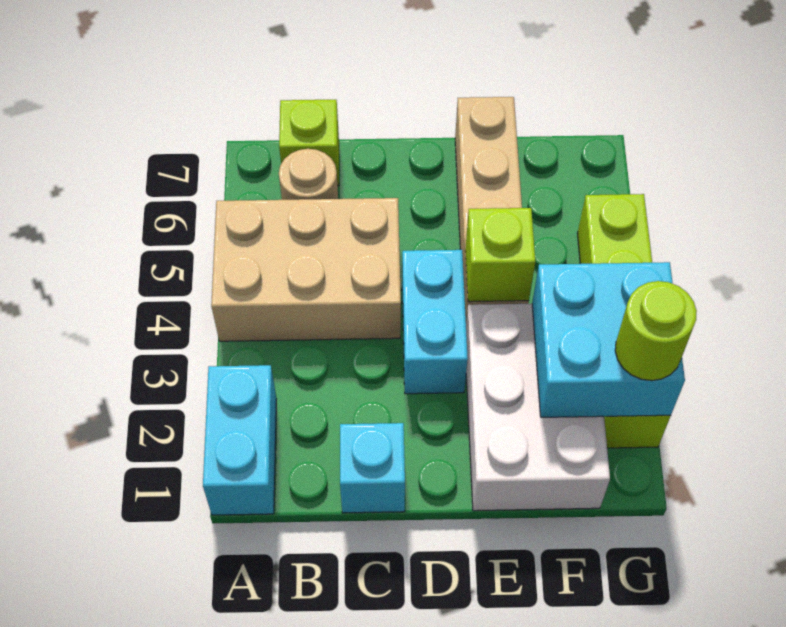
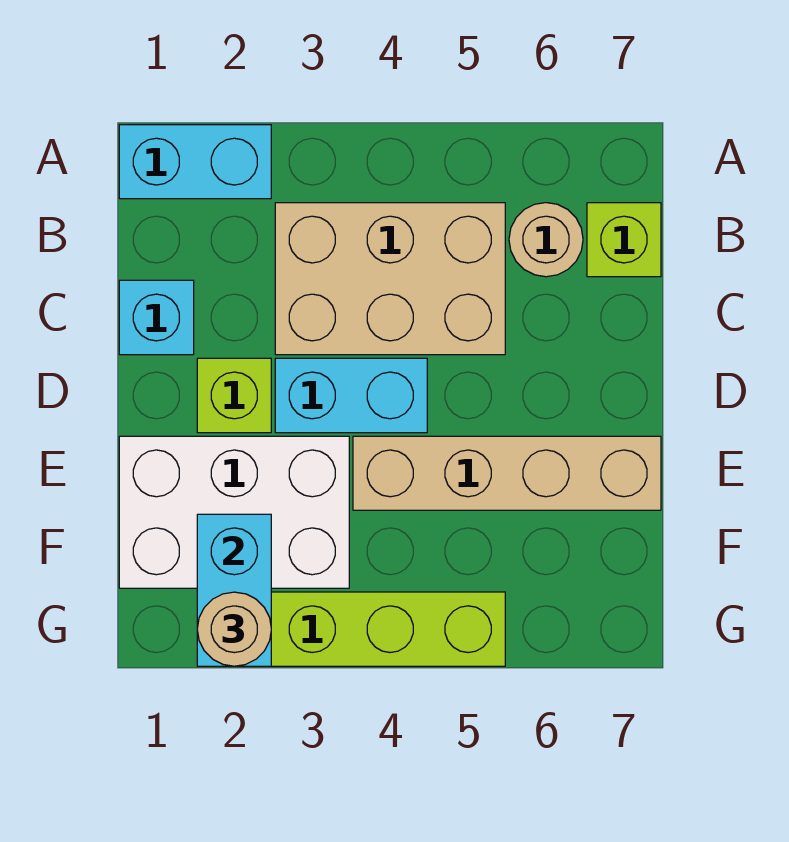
tan 2x3 brick [211,198,401,341] -> tan 2x3 brick turned to [275,203,505,355]
lime 1x1 brick [465,208,535,302] -> lime 1x1 brick moved to [197,358,271,433]
cyan 2x2 brick [532,262,685,417] -> cyan 1x2 brick [197,514,271,666]
lime 1x1 round brick [615,281,697,381] -> tan 1x1 round brick [197,592,271,666]

